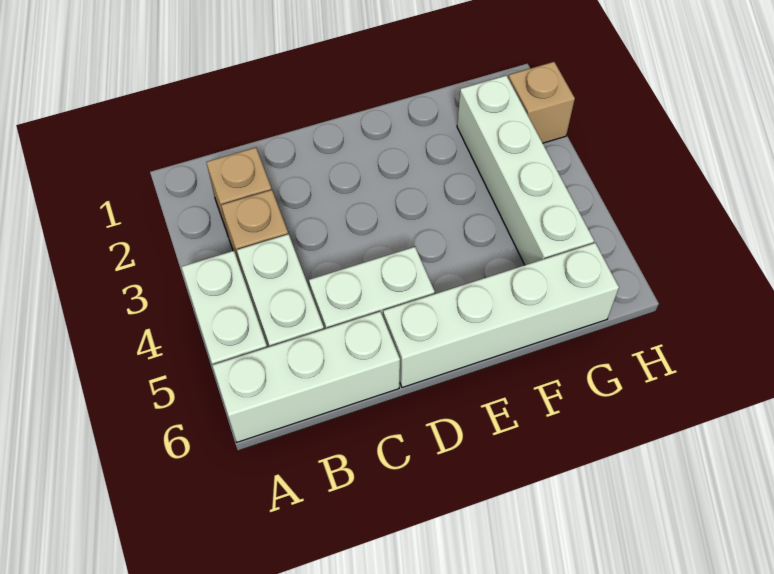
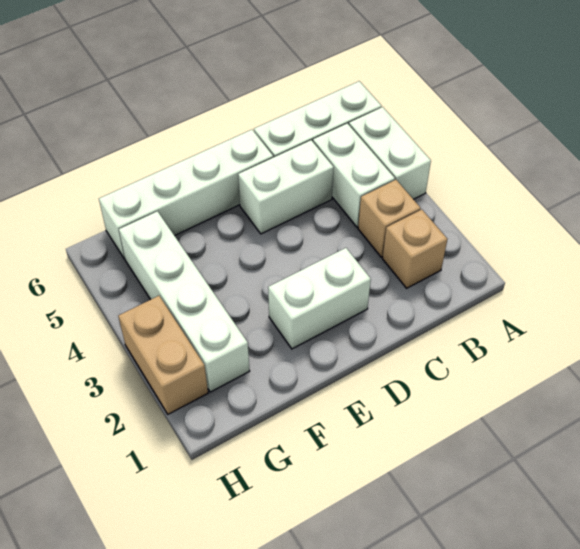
none -> white 1x2 brick [268,248,371,349]
tan 1x1 brick [508,62,575,143] -> tan 1x2 brick [118,296,208,414]

